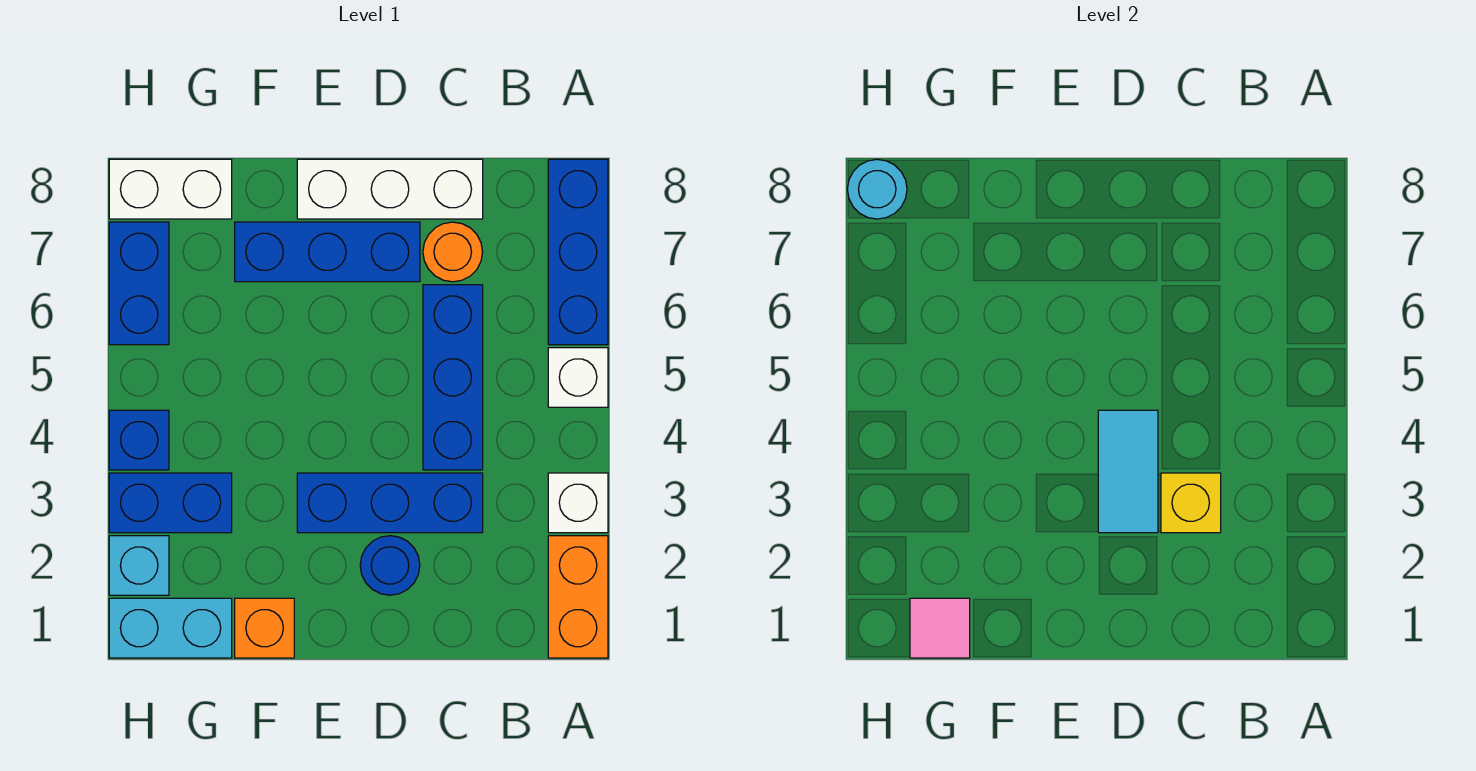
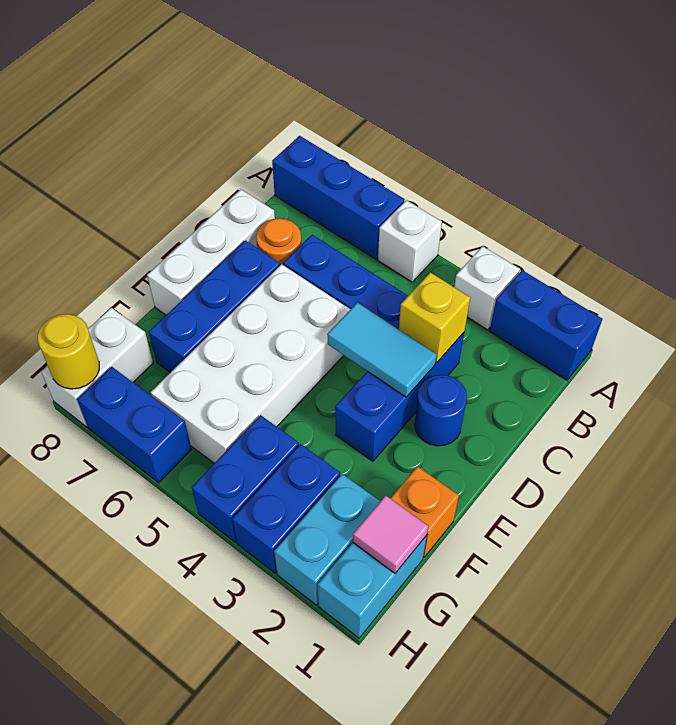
orange 1x2 brick [548,536,608,658] -> blue 1x2 brick [490,270,602,380]
none -> white 2x4 brick [151,264,351,463]
cyan 1x1 brick [109,536,169,595] -> cyan 1x2 brick [274,474,380,605]
blue 1x1 brick [109,410,169,470] -> blue 1x2 brick [192,415,299,542]
cyan 1x1 round brick [847,159,907,219] -> yellow 1x1 round brick [37,314,99,389]

